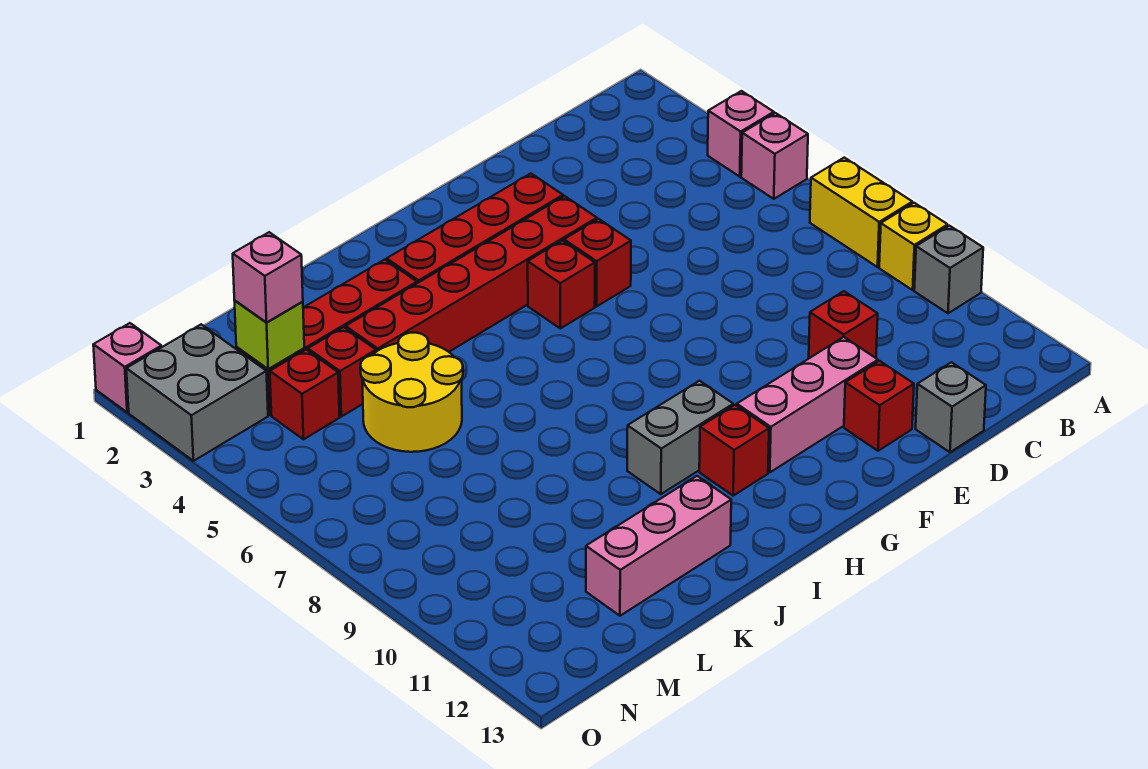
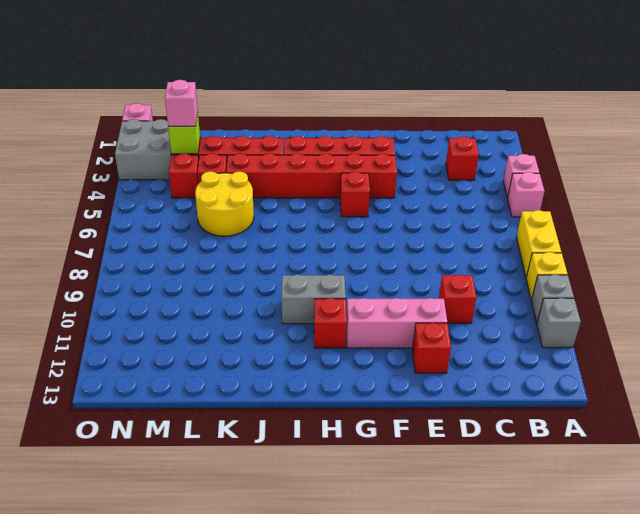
grey 1x1 brick [916,362,986,452] -> grey 1x1 brick moved to [537,298,581,348]
red 1x1 brick [564,219,631,306] -> red 1x1 brick moved to [446,137,479,180]
pink 1x3 brick [586,476,731,616] -> none

